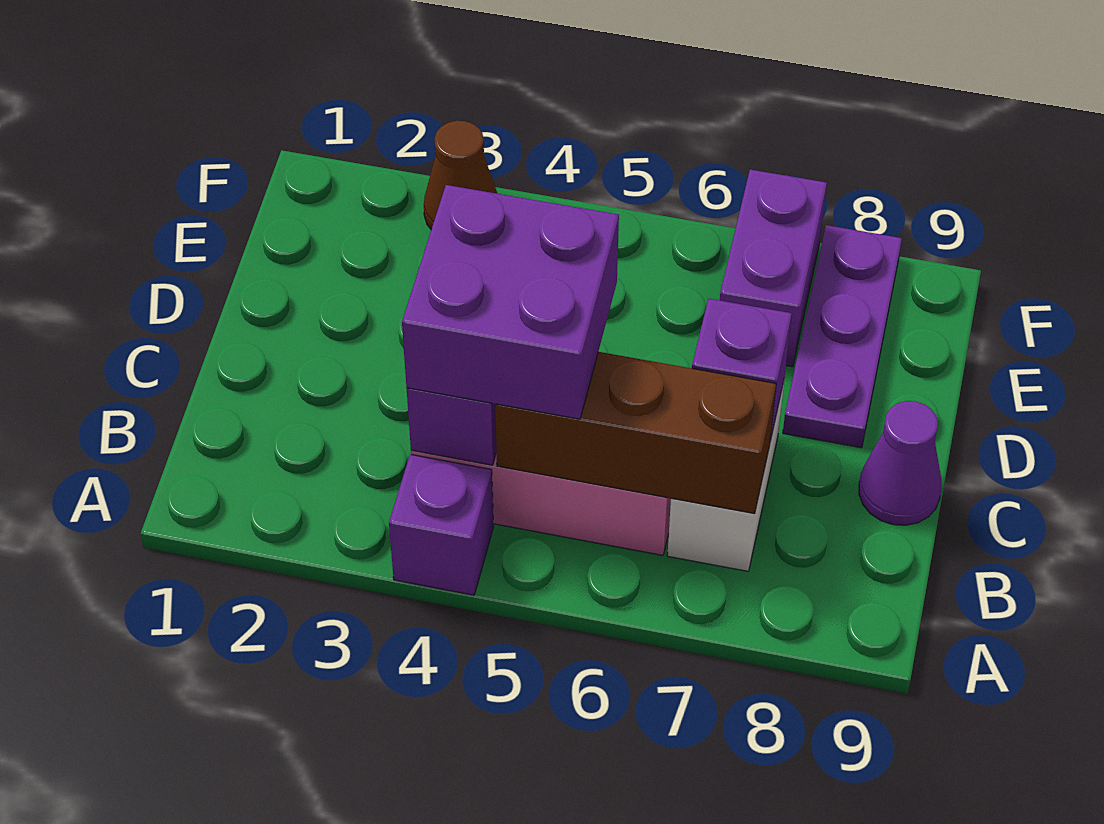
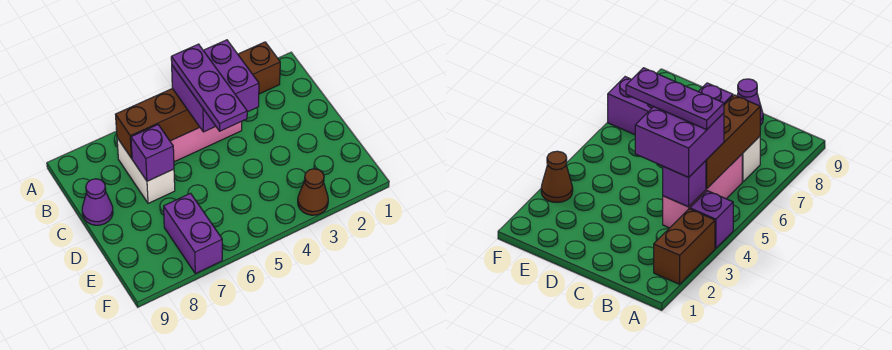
none -> brown 1x2 brick [238,42,280,94]
purple 1x3 plate [783,225,902,448] -> purple 1x3 plate moved to [171,44,247,131]

